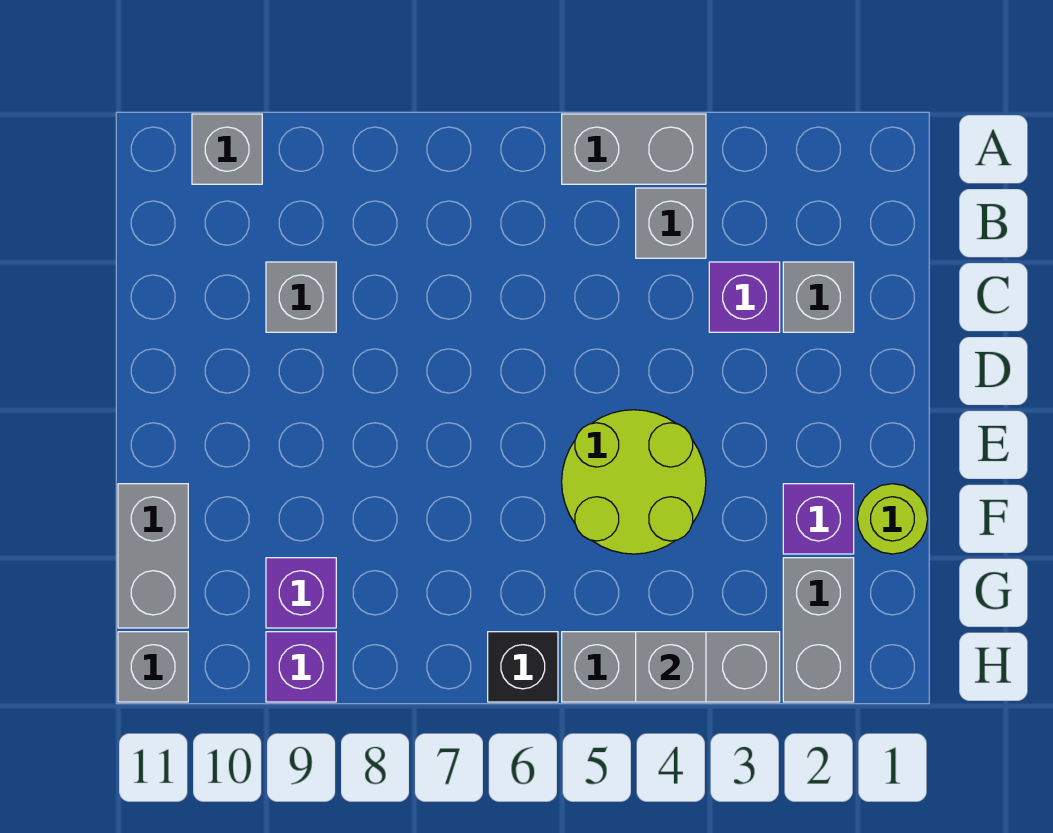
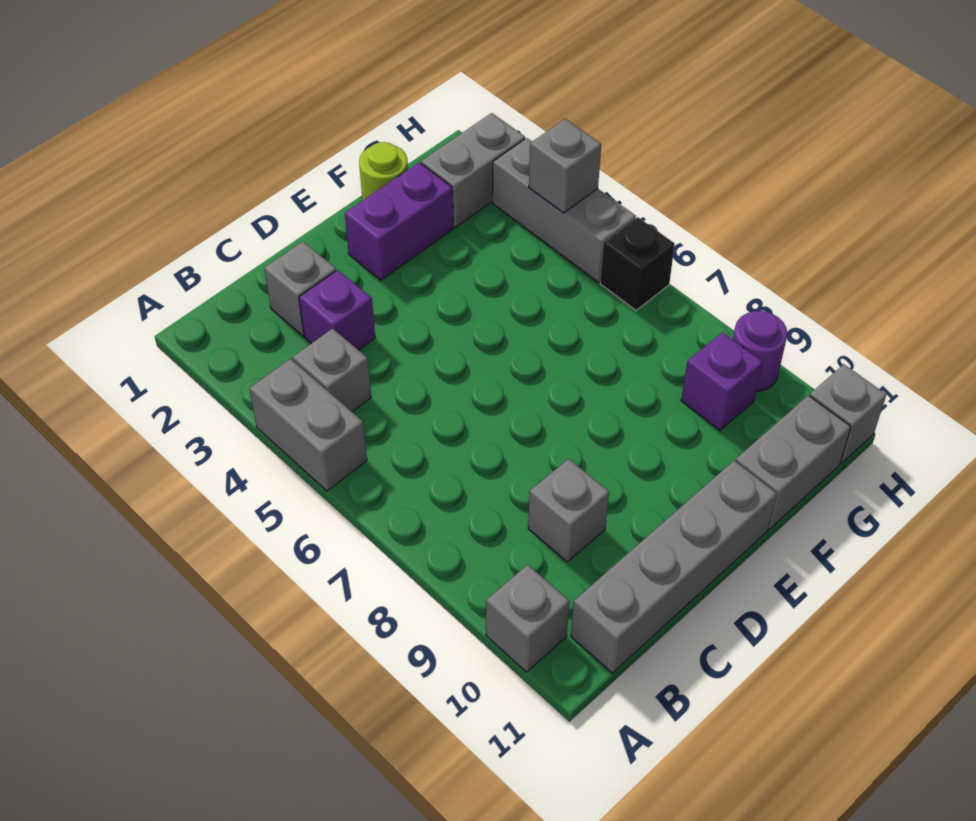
none -> grey 1x4 brick [571,461,777,673]
lime 2x2 round brick [562,410,706,554] -> none
purple 1x1 brick [783,484,854,554] -> purple 1x2 brick [345,163,453,280]
purple 1x1 brick [266,632,336,702] -> purple 1x1 round brick [733,311,787,391]

